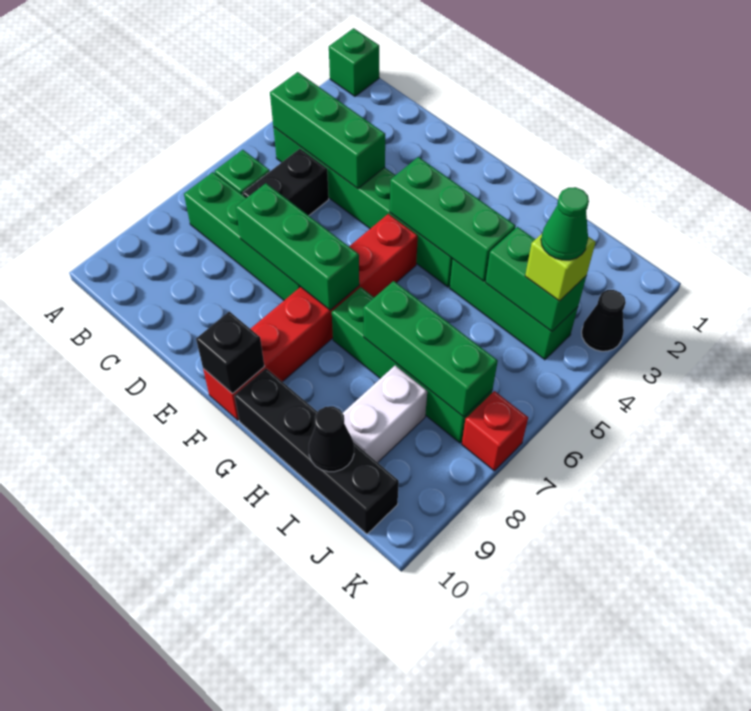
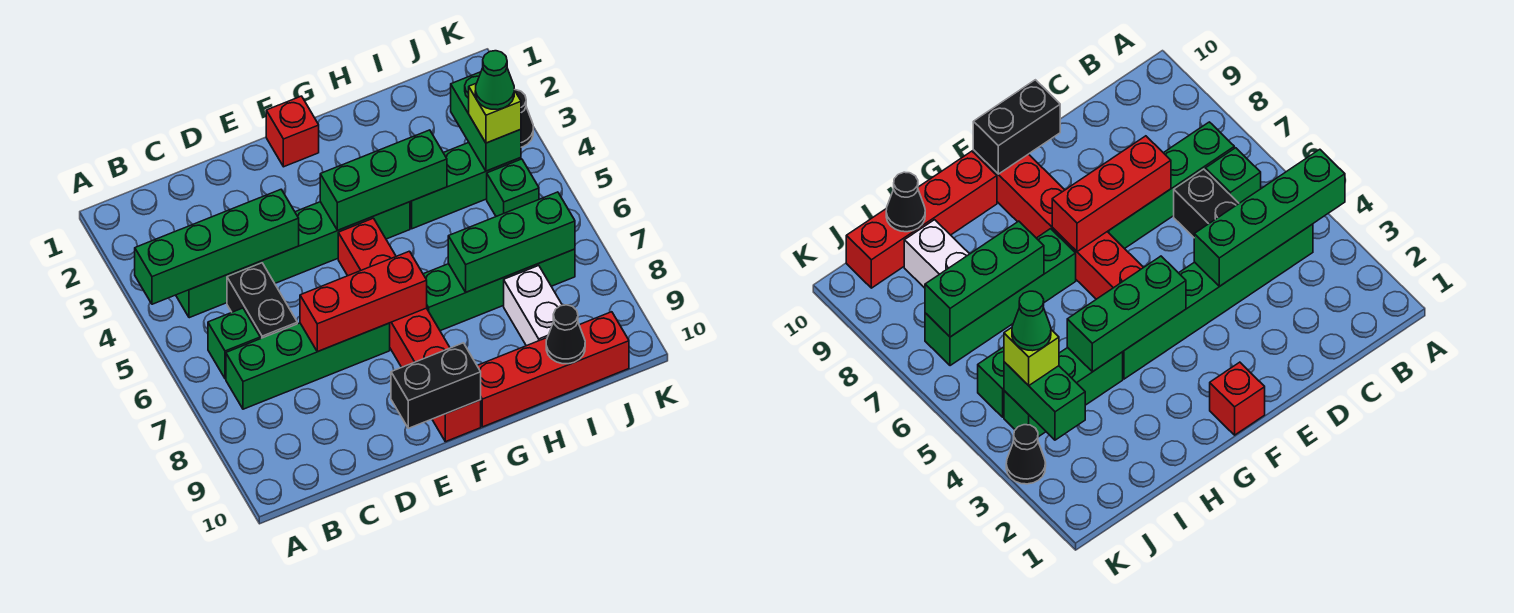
green 1x1 brick [329,28,379,96] -> green 1x1 brick moved to [487,159,539,216]
green 1x3 brick [270,72,385,189] -> green 1x4 brick [135,190,299,304]
green 1x3 brick [236,183,359,310] -> red 1x3 brick [300,251,427,352]
black 1x1 brick [196,311,264,394] -> black 1x2 brick [391,343,481,428]
black 1x4 brick [234,368,399,534] -> red 1x4 brick [477,312,629,427]
green 1x2 brick [485,227,586,332] -> green 1x2 brick turned to [451,72,521,171]
red 1x1 brick [462,391,528,471] -> red 1x1 brick moved to [266,96,319,167]

